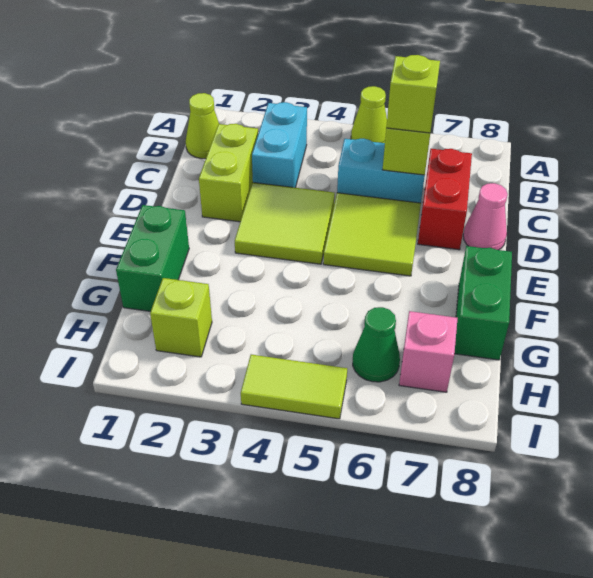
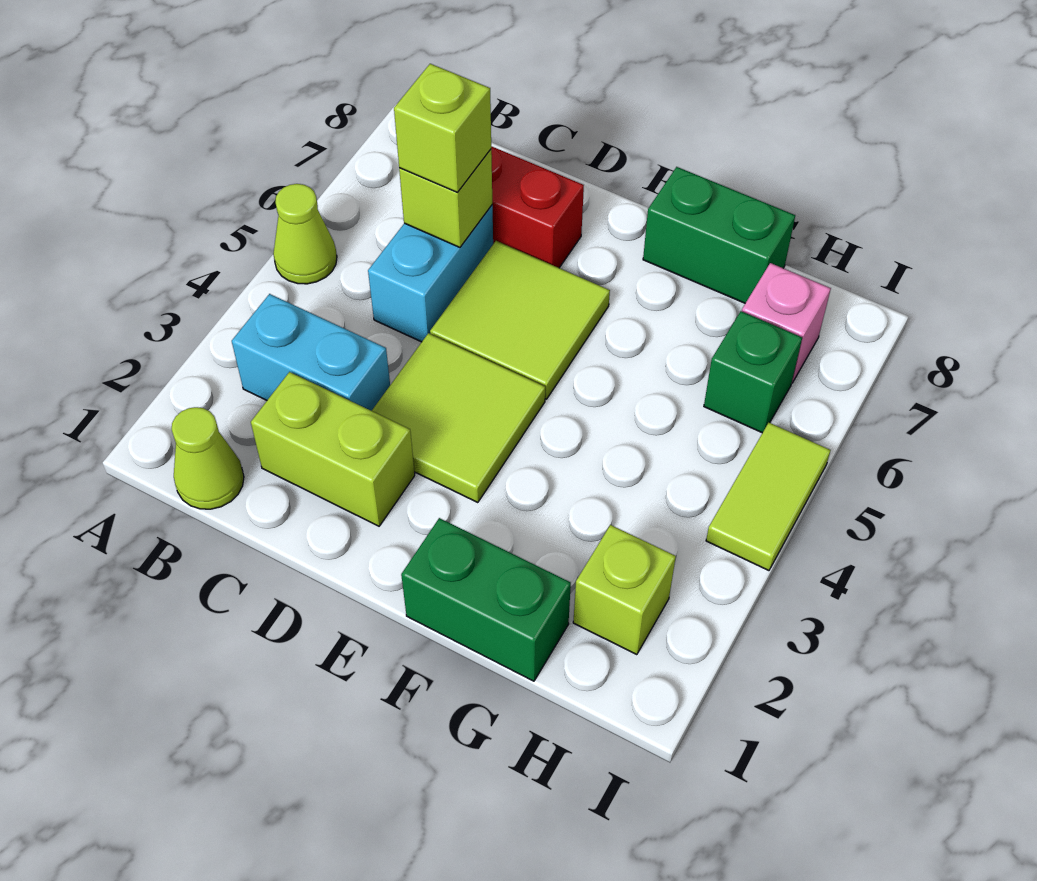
pink 1x1 cone [463,183,508,250] -> none
green 1x1 cone [353,307,400,382] -> green 1x1 brick [704,311,802,433]

